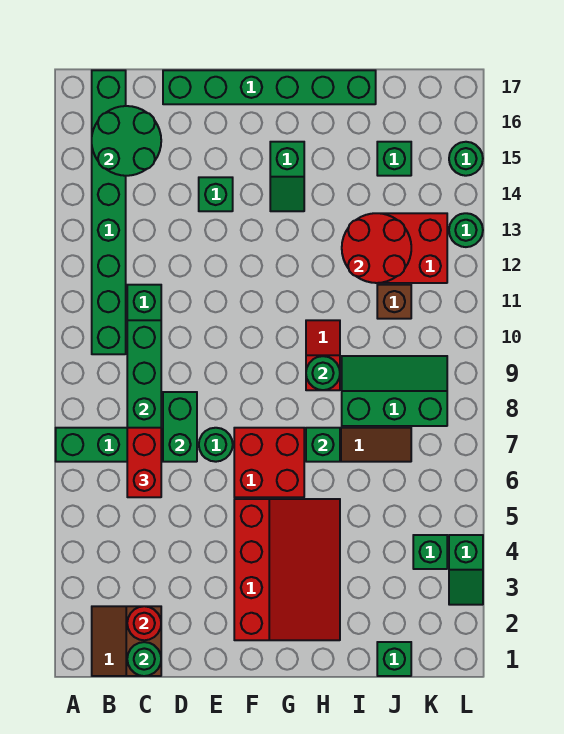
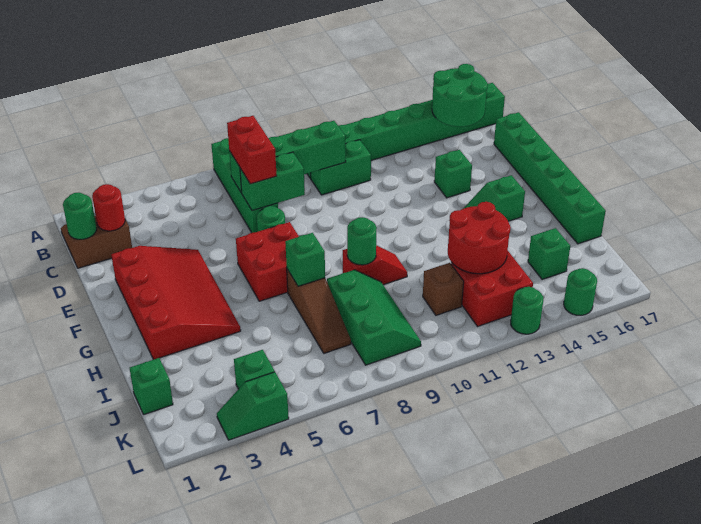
red 1x2 brick [127,428,161,497] -> red 1x2 brick turned to [227,116,277,184]
red 3x4 slope [234,499,340,640] -> red 3x4 slope turned to [111,246,241,360]

